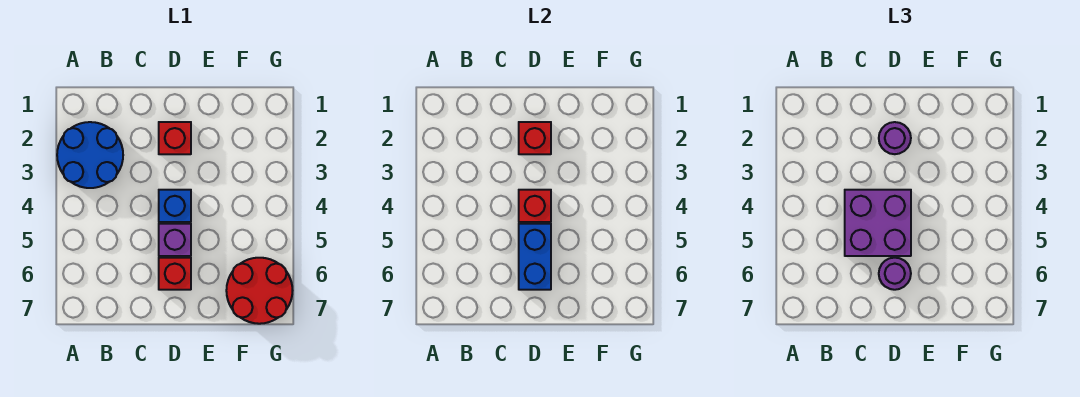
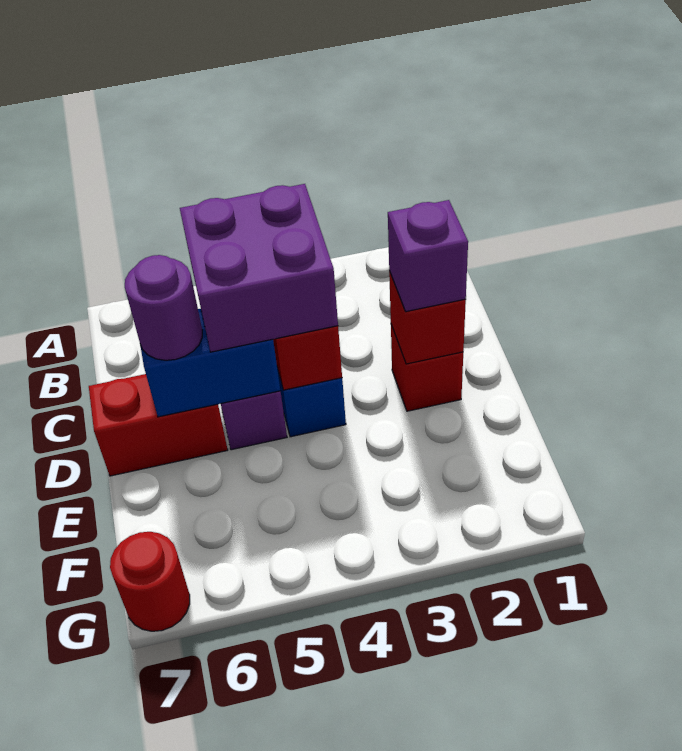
blue 2x2 round brick [57,122,123,188] -> none
purple 1x1 round brick [879,122,911,154] -> purple 1x1 brick [388,200,468,312]
red 1x1 brick [159,258,191,290] -> red 1x2 brick [89,374,228,476]
red 2x2 round brick [226,258,293,324] -> red 1x1 round brick [110,532,190,631]

